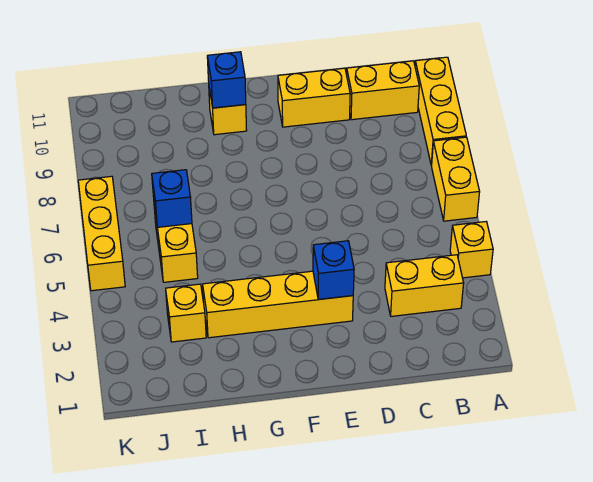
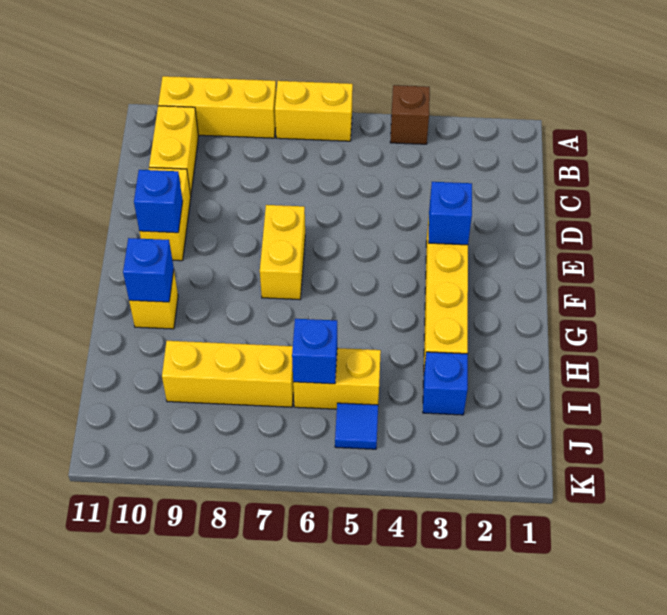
yellow 1x1 brick [450,222,493,278] -> brown 1x1 brick [390,85,430,144]
yellow 1x2 brick [385,255,464,316] -> yellow 1x2 brick moved to [260,205,305,300]
none -> blue 1x1 brick [134,170,183,233]
yellow 1x1 brick [166,284,206,342] -> blue 1x1 brick [423,352,468,415]
none -> blue 1x1 tile [335,403,378,449]
yellow 1x3 brick [78,176,125,291] -> yellow 1x3 brick moved to [162,341,294,407]

